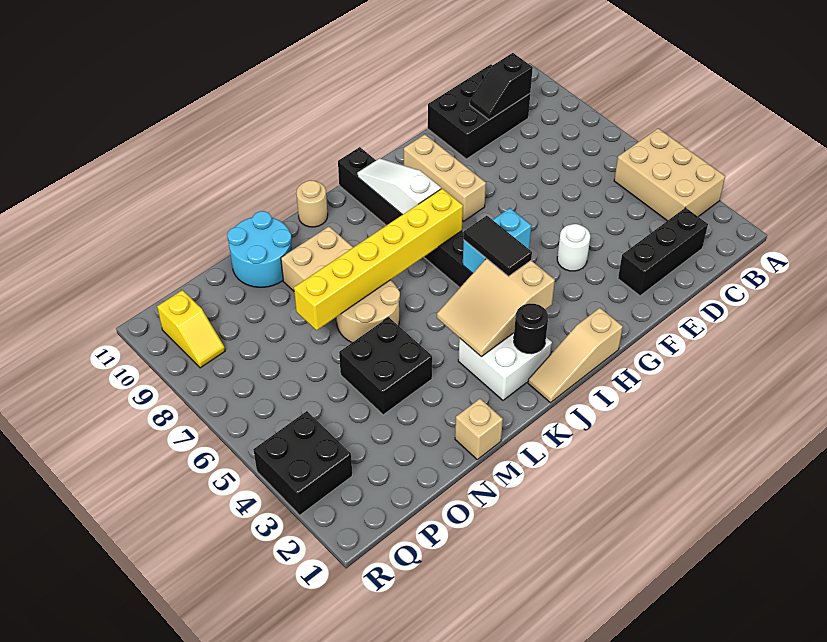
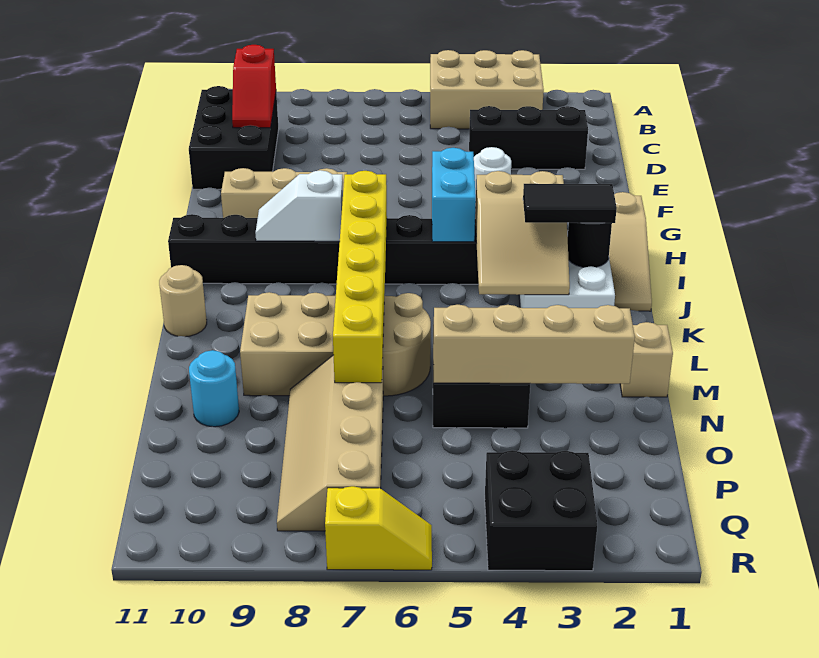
black 1x3 brick [618,208,708,296] -> black 1x3 brick turned to [469,106,588,169]
black 1x2 slope [470,53,533,120] -> red 1x2 slope [232,45,276,128]
black 1x2 tile [464,216,532,276] -> black 1x2 tile moved to [523,184,617,223]
white 1x3 slope [357,158,441,215] -> white 1x2 slope [255,170,343,241]
cyan 2x2 round brick [227,211,292,287] -> cyan 1x1 round brick [189,350,239,427]
none -> tan 1x4 brick [433,305,635,384]
none -> tan 2x4 slope [277,355,383,531]
yellow 1x2 slope [157,290,225,368] -> yellow 1x2 slope moved to [325,486,432,570]

